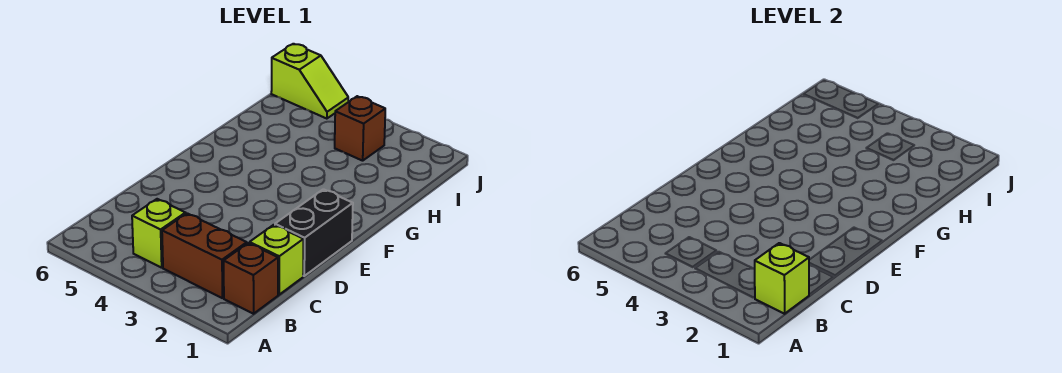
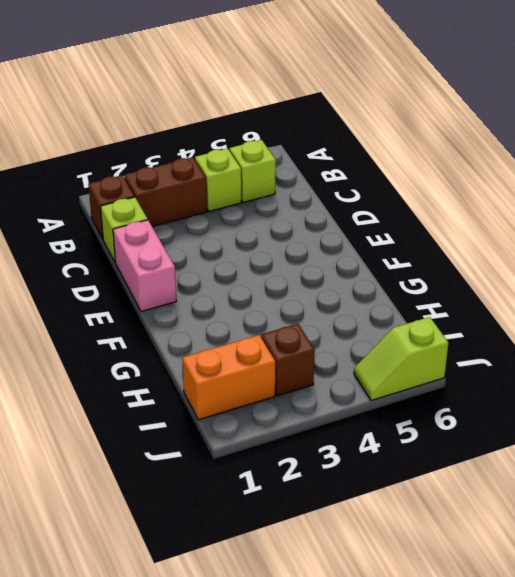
lime 1x1 brick [755,243,809,314] -> lime 1x1 brick moved to [229,140,276,203]
black 1x2 brick [275,189,353,276] -> pink 1x2 brick [113,220,176,311]
none -> orange 1x2 brick [182,335,275,420]

